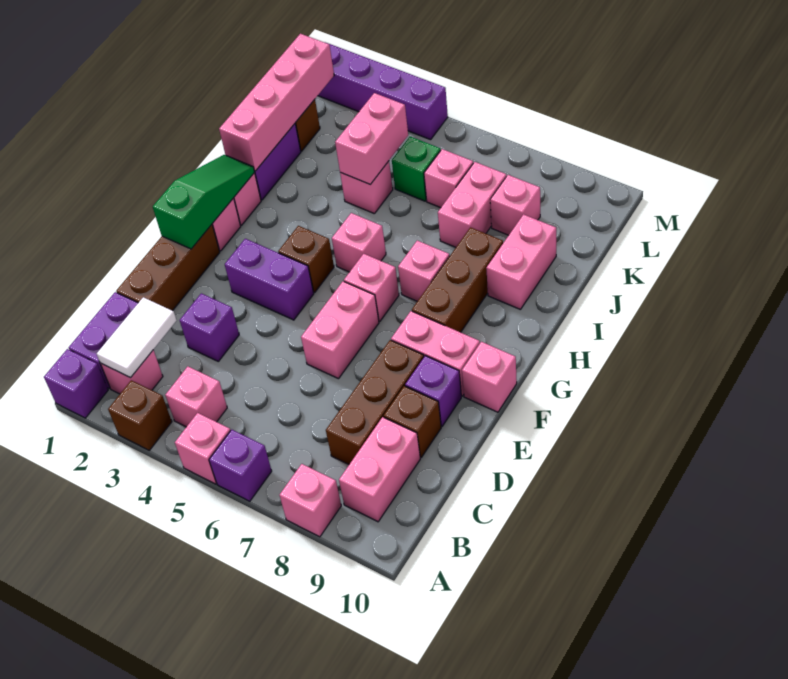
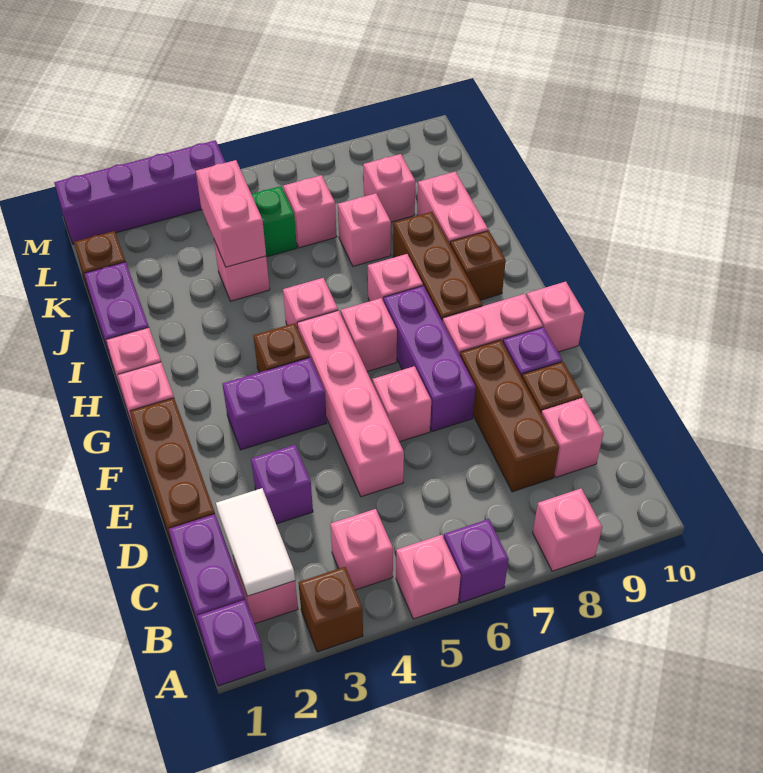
pink 1x2 brick [339,417,420,522] -> pink 1x1 brick [541,398,603,477]
pink 1x2 brick [301,281,379,379] -> pink 1x1 brick [373,366,431,442]
none -> purple 1x3 brick [384,286,476,431]
green 1x3 slope [153,155,254,249] -> none
none -> brown 1x1 brick [450,231,506,300]
pink 1x4 brick [219,34,334,171] -> pink 1x4 brick moved to [297,311,404,497]
pink 1x2 brick [438,162,506,247] -> pink 1x1 brick [338,193,391,266]

